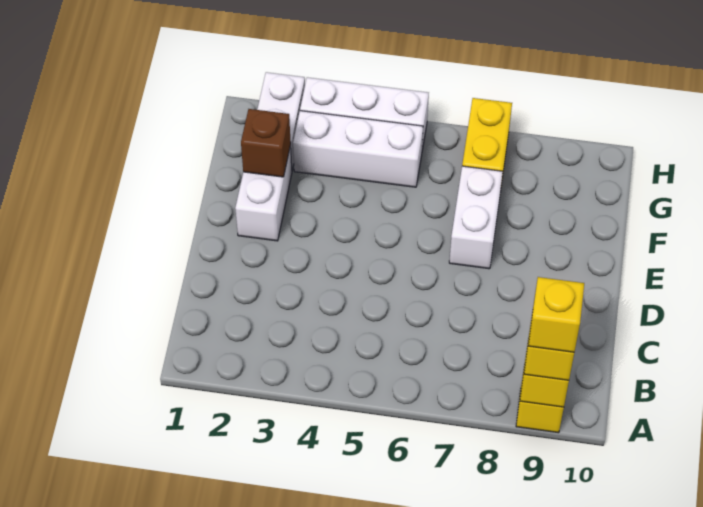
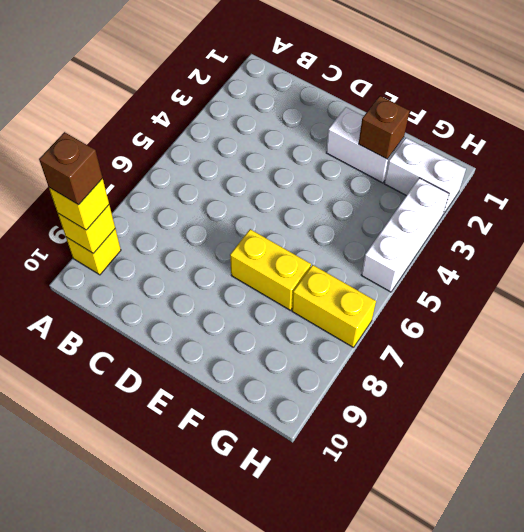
yellow 1x1 brick [528,277,584,352] -> brown 1x1 brick [39,132,103,205]
white 1x2 brick [449,166,503,269] -> yellow 1x2 brick [230,229,311,310]
white 1x3 brick [293,111,423,187] -> none

